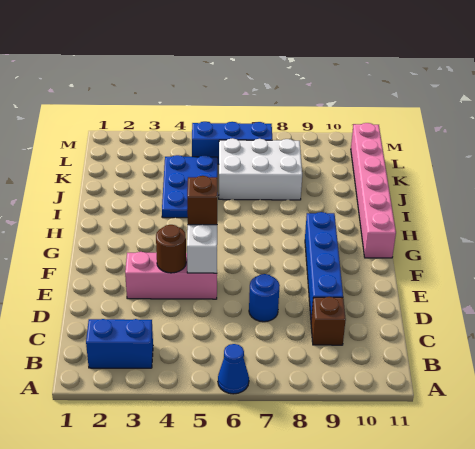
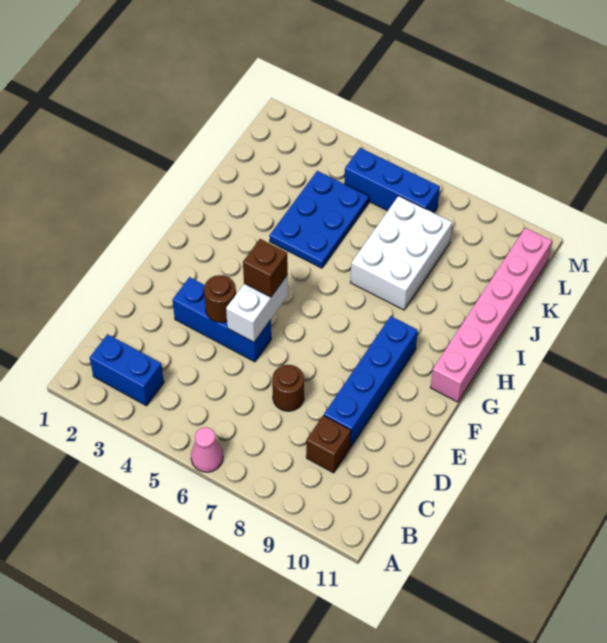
blue 1x1 cone [218,344,249,394] -> pink 1x1 cone [191,427,223,472]
blue 1x1 round brick [249,274,280,322] -> brown 1x1 round brick [272,365,304,411]
pink 1x3 brick [125,252,217,299] -> blue 1x3 brick [173,277,271,362]
white 2x3 brick [219,138,302,200] -> white 2x3 brick turned to [350,196,452,310]

